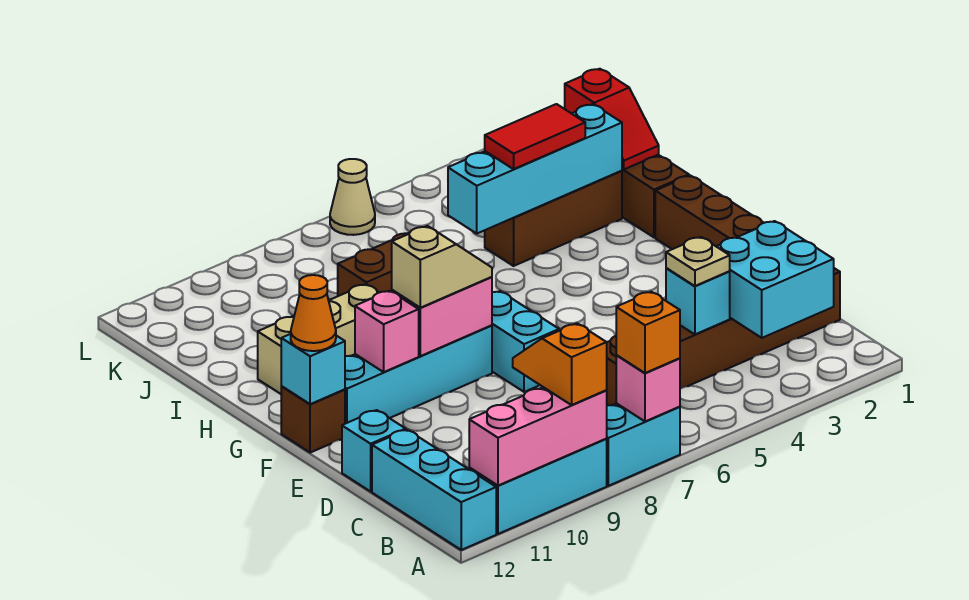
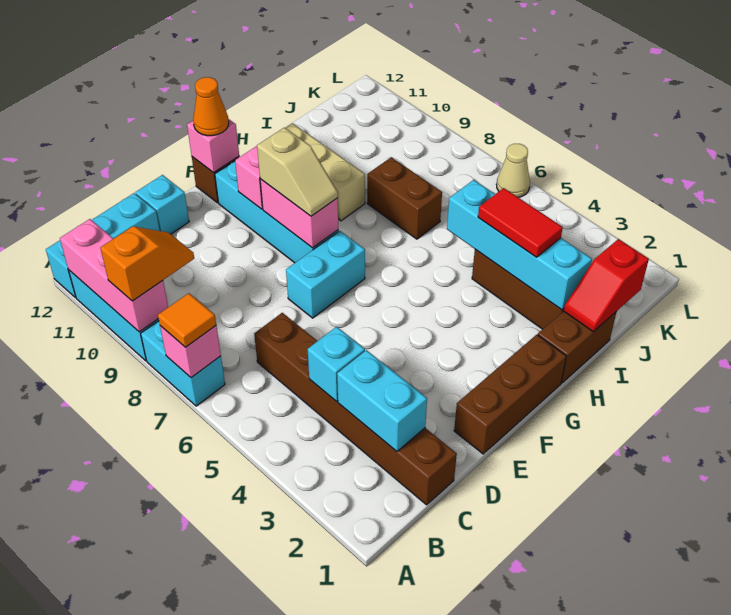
orange 1x1 brick [616,292,680,373] -> orange 1x1 tile [158,293,216,347]
cyan 2x2 brick [716,221,834,338] -> cyan 1x2 brick [337,350,427,451]
tan 1x1 plate [666,237,730,286] -> none
cyan 1x1 brick [281,334,345,404] -> pink 1x1 brick [187,119,239,173]

